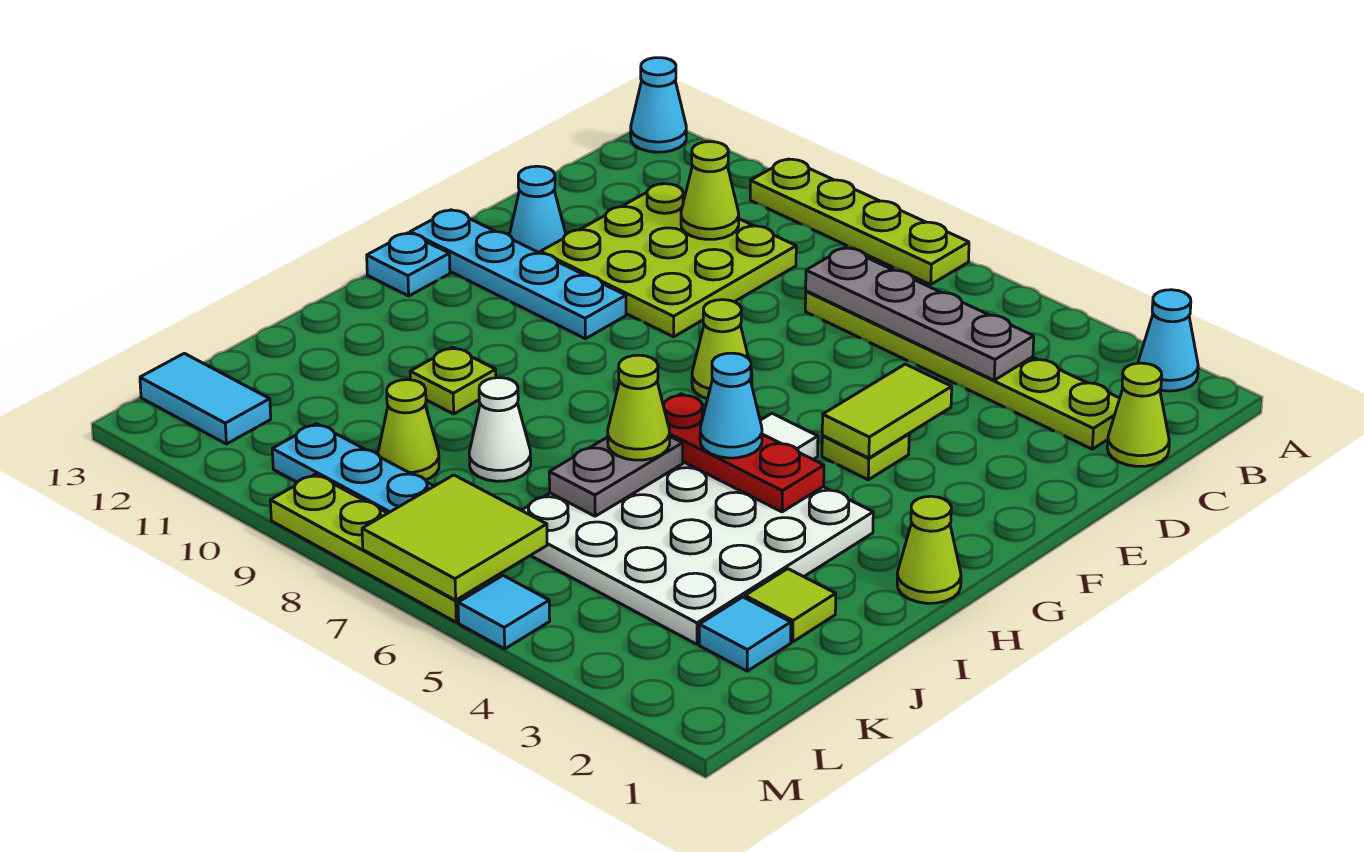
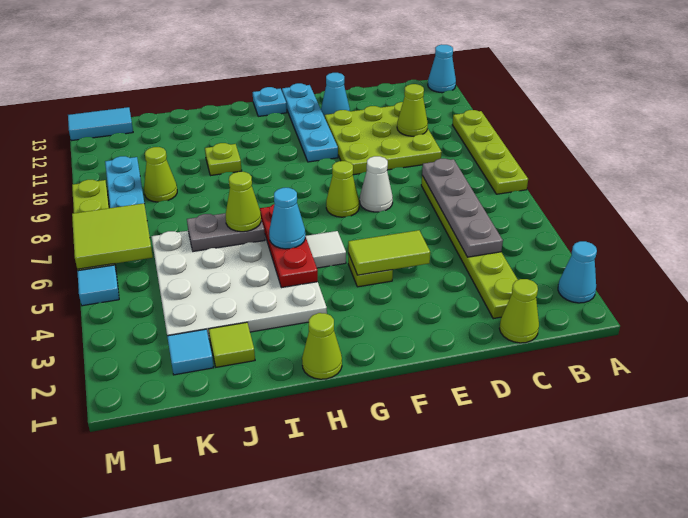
white 1x1 cone [469,378,531,481] -> white 1x1 cone moved to [360,156,393,212]
cyan 1x2 tile [140,353,271,444] -> cyan 1x2 tile turned to [68,107,133,141]

